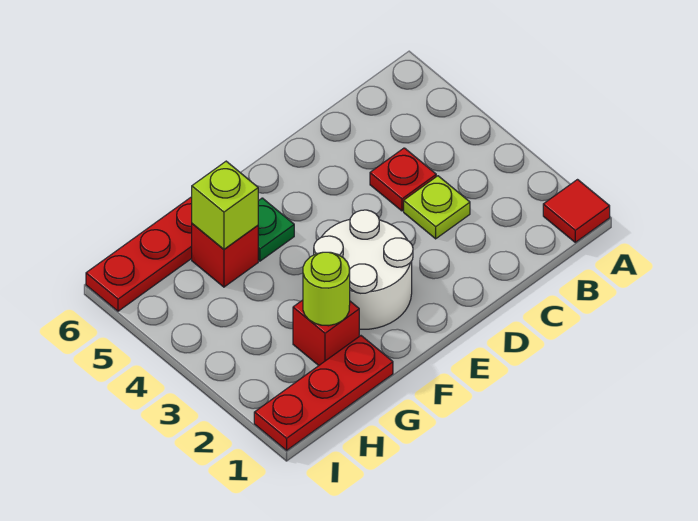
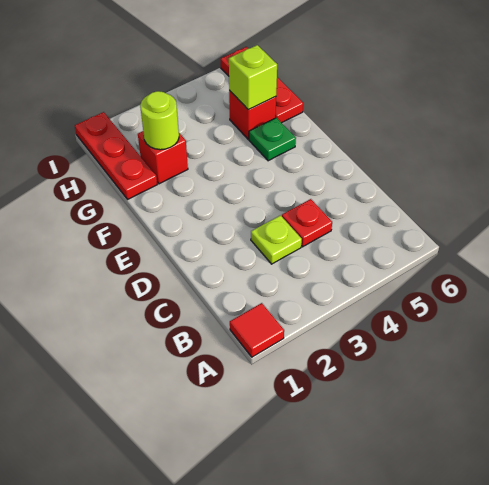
white 2x2 round brick [314,210,413,329] -> none

